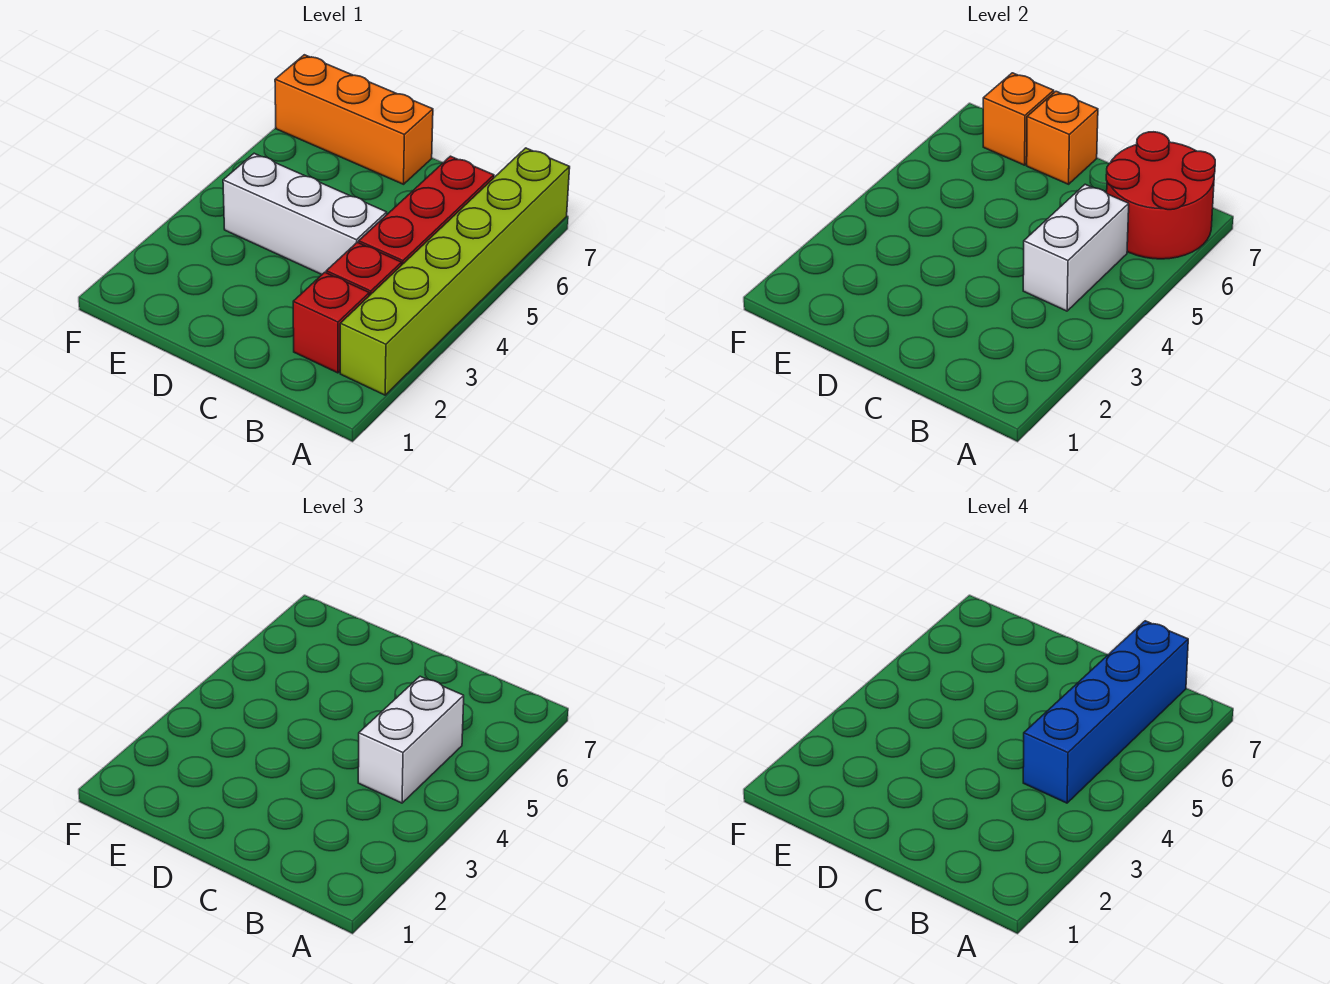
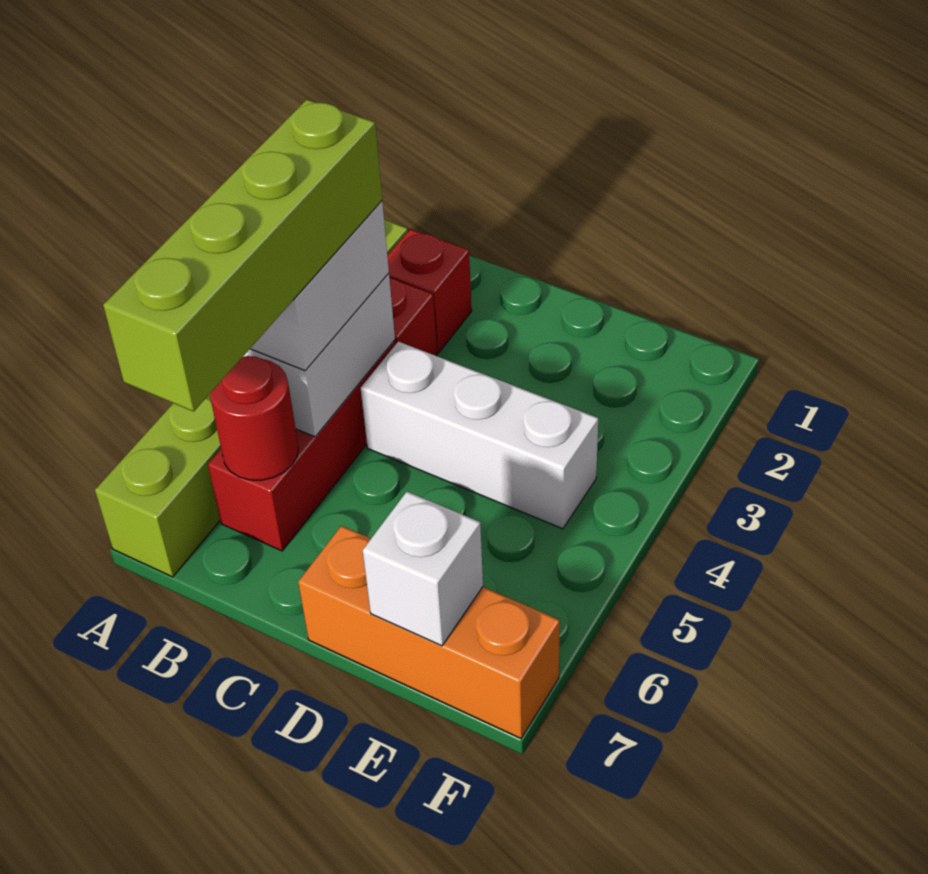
red 2x2 round brick [1106,132,1215,259] -> red 1x1 round brick [210,356,299,480]
blue 1x4 brick [1023,621,1188,803] -> lime 1x4 brick [103,100,382,412]
orange 1x1 brick [1027,91,1098,184] -> none
orange 1x1 brick [983,73,1054,165] -> white 1x1 brick [363,492,483,646]

